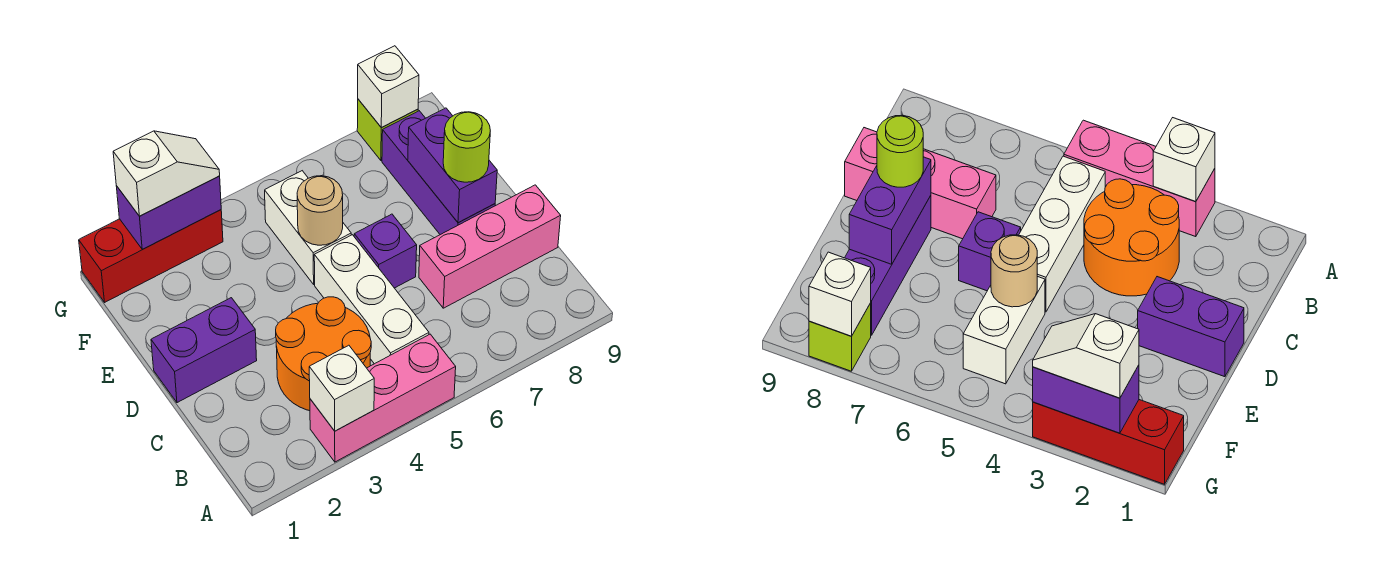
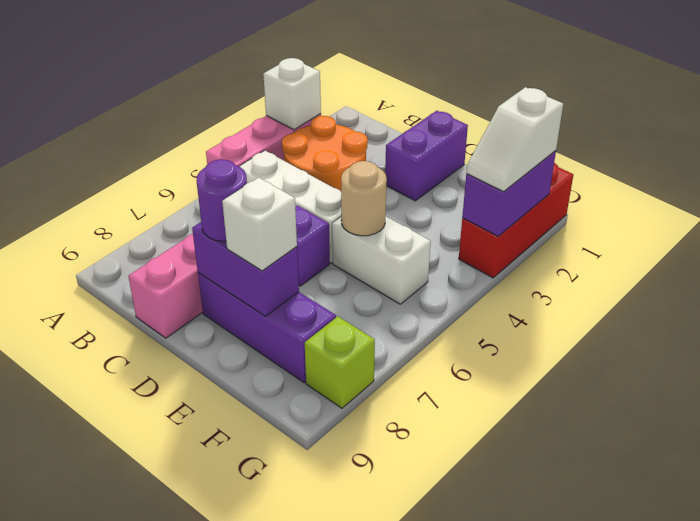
lime 1x1 round brick [443,112,490,182] -> purple 1x1 round brick [197,159,247,241]
white 1x1 brick [358,46,419,128] -> white 1x1 brick moved to [222,178,297,271]

